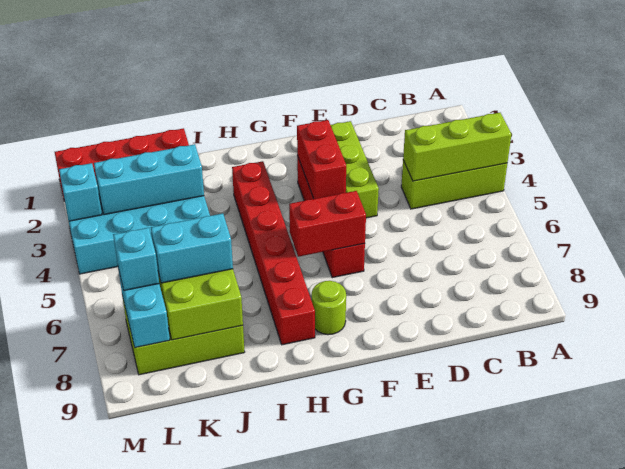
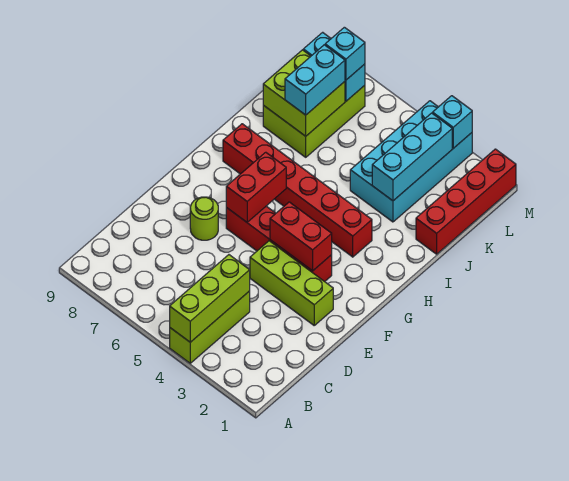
lime 1x1 round brick [312,281,346,335] -> lime 1x1 round brick moved to [190,197,218,240]

